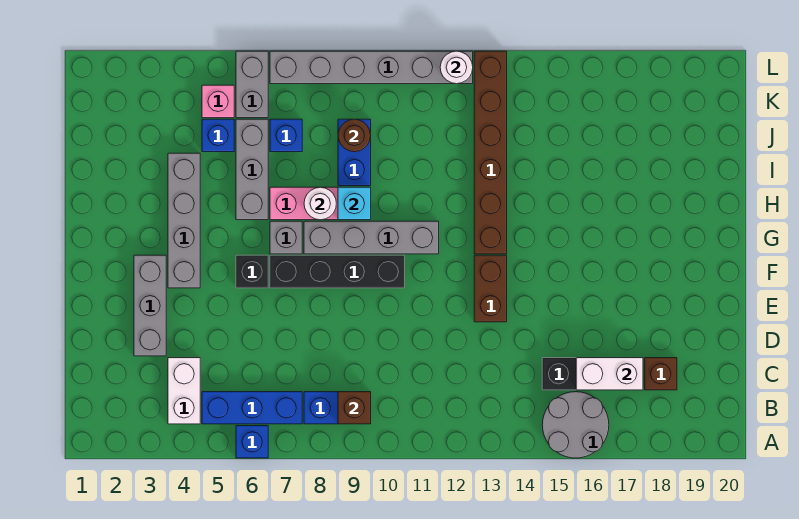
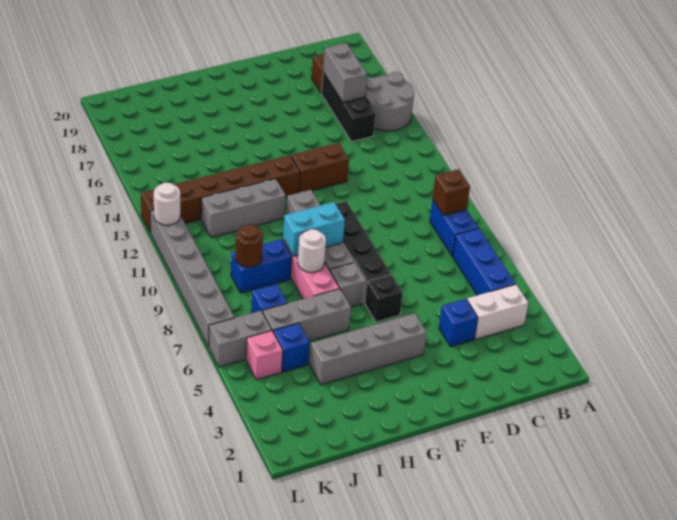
blue 1x1 brick [236,426,268,458] -> blue 1x1 brick moved to [439,299,478,347]
white 1x2 brick [576,358,643,390] -> grey 1x2 brick [323,43,367,102]
grey 1x3 brick [134,255,166,356] -> grey 1x3 brick moved to [201,179,286,237]
cyan 1x1 brick [338,187,371,220] -> cyan 1x2 brick [283,202,345,256]

